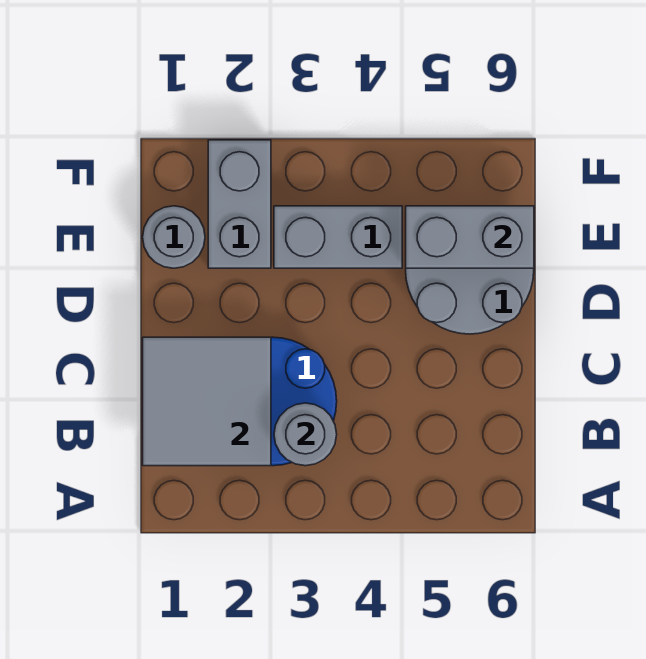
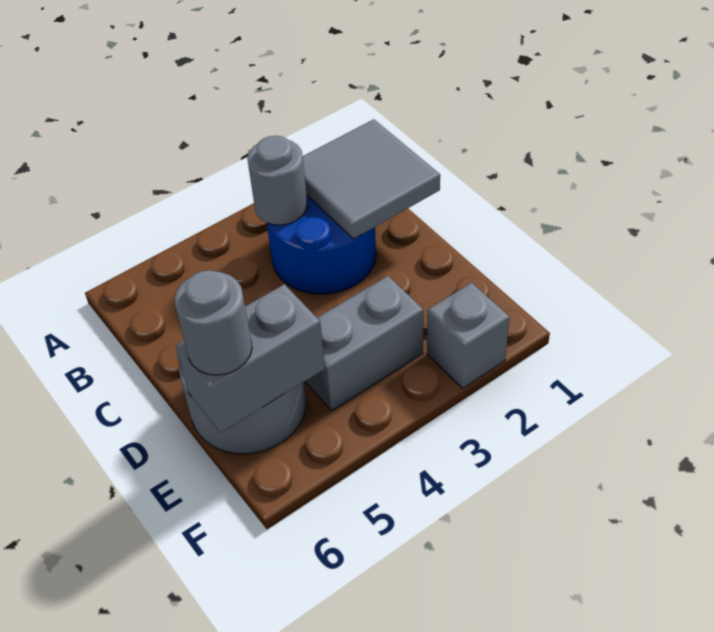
grey 1x1 round brick [143,206,205,268] -> grey 1x1 round brick moved to [175,270,252,375]
grey 1x2 brick [208,140,271,268] -> grey 1x1 brick [427,283,510,388]

